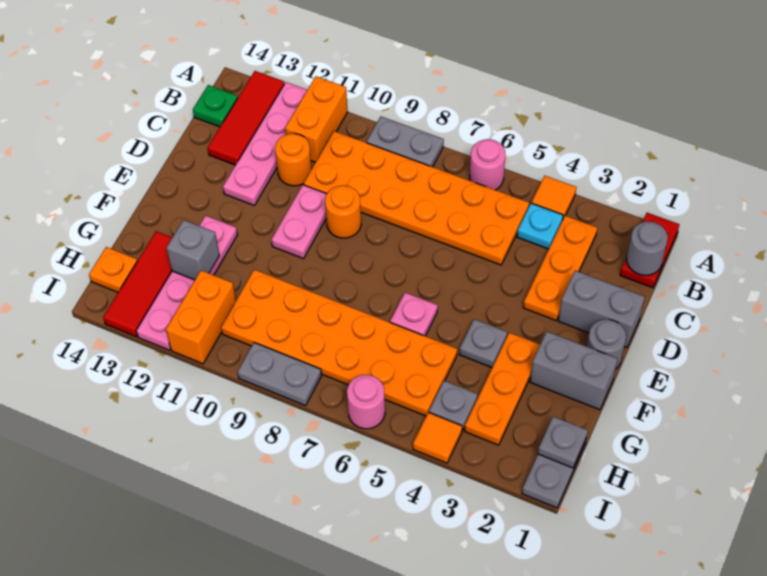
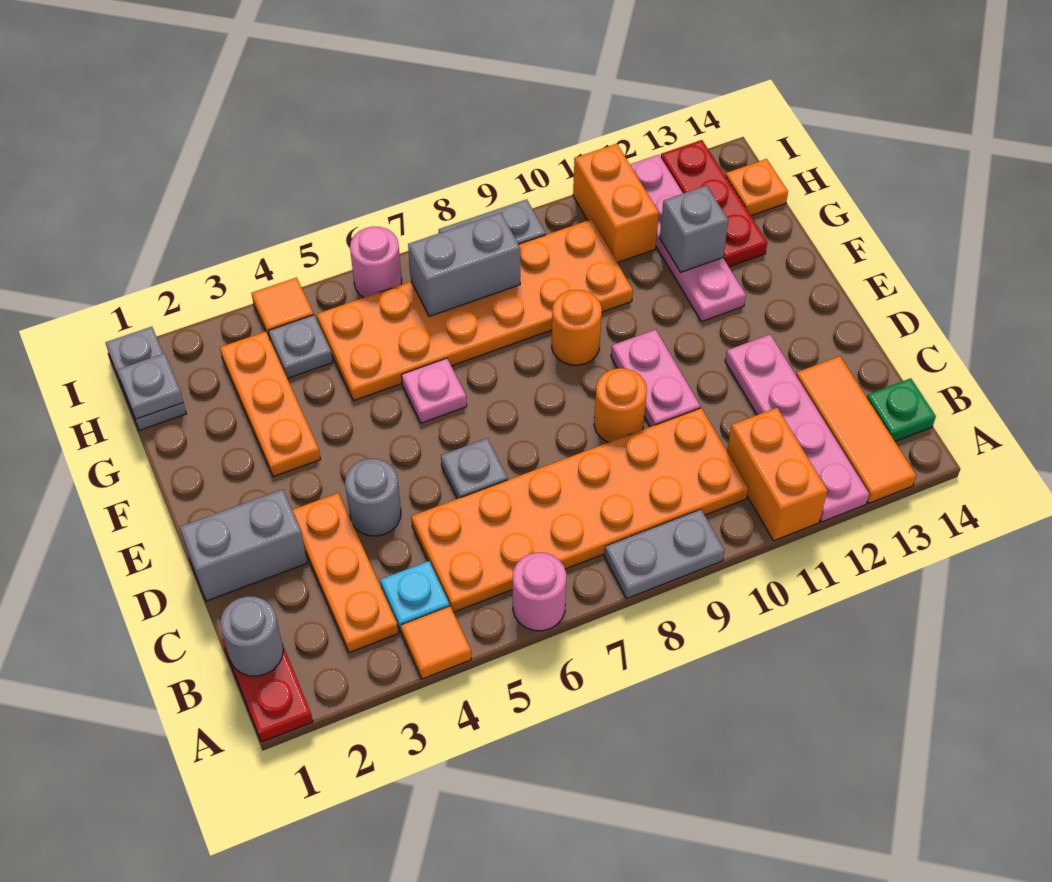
red 1x3 tile [208,71,284,165] -> orange 1x3 tile [796,356,916,503]
orange 1x1 round brick [275,133,311,186] -> orange 1x1 round brick moved to [552,290,602,365]
grey 1x1 round brick [587,319,626,369] -> grey 1x1 round brick moved to [345,459,401,536]
grey 1x2 brick [530,332,618,410] -> grey 1x2 brick moved to [408,212,520,316]
grey 1x1 plate [459,319,507,367] -> grey 1x1 plate moved to [441,438,508,499]
red 1x3 tile [103,231,172,337] -> red 1x3 plate [661,140,767,267]

